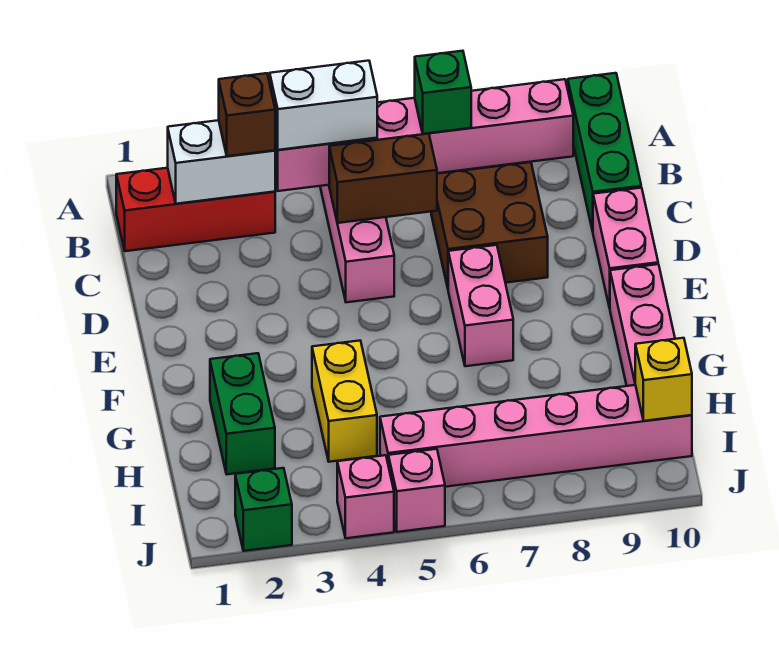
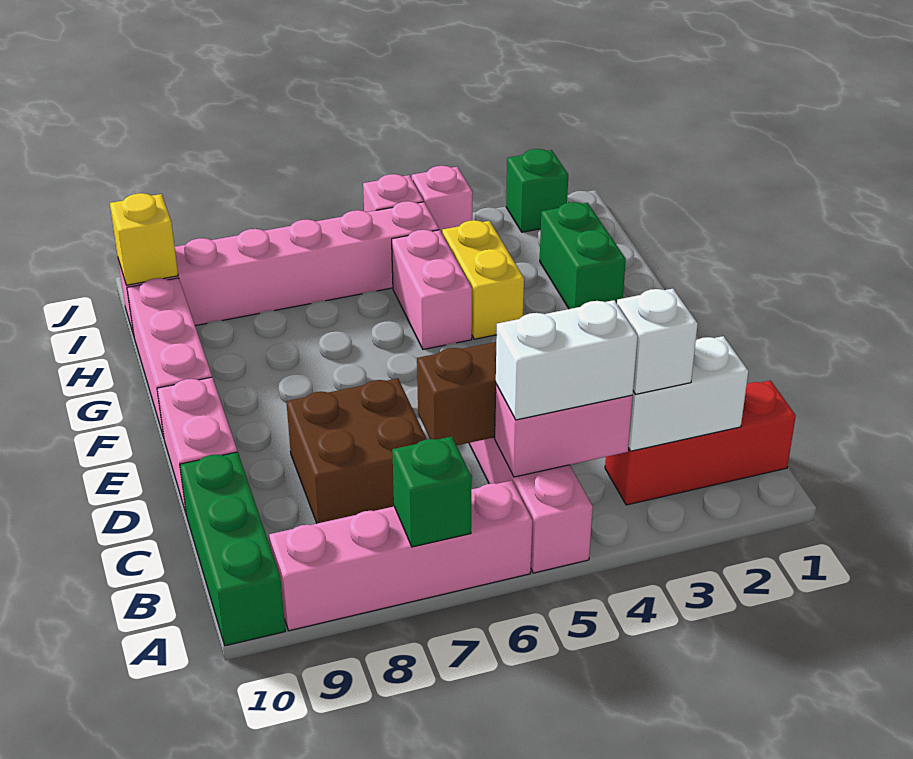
brown 1x1 brick [219,73,275,156] -> white 1x1 brick [617,289,698,394]
pink 1x2 brick [448,245,513,366] -> pink 1x2 brick moved to [392,230,472,349]

